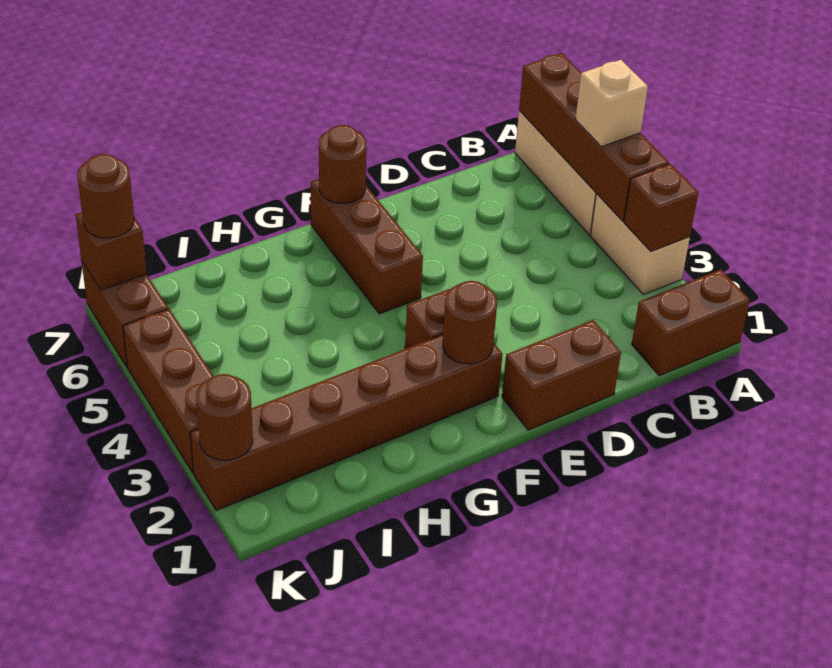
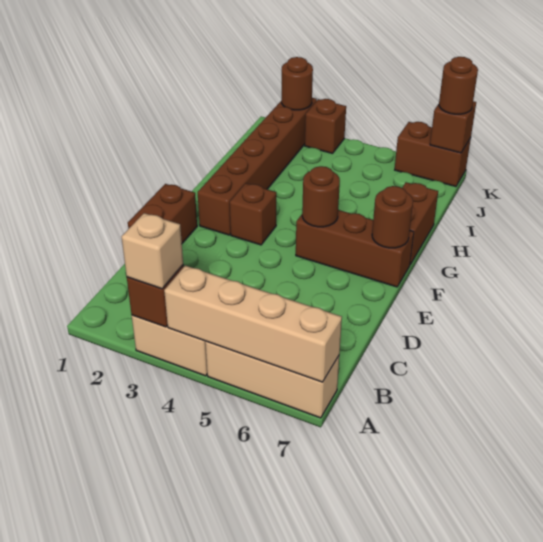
brown 1x2 brick [632,269,750,376] -> brown 1x2 brick moved to [402,182,438,264]
brown 1x4 brick [519,53,669,221] -> tan 1x4 brick [164,265,342,382]
tan 1x1 brick [575,60,648,147] -> tan 1x1 brick moved to [122,213,183,289]
brown 1x1 round brick [443,281,497,364] -> brown 1x1 round brick moved to [302,166,340,227]
brown 1x3 brick [123,309,213,473] -> brown 1x1 brick [305,99,346,154]

